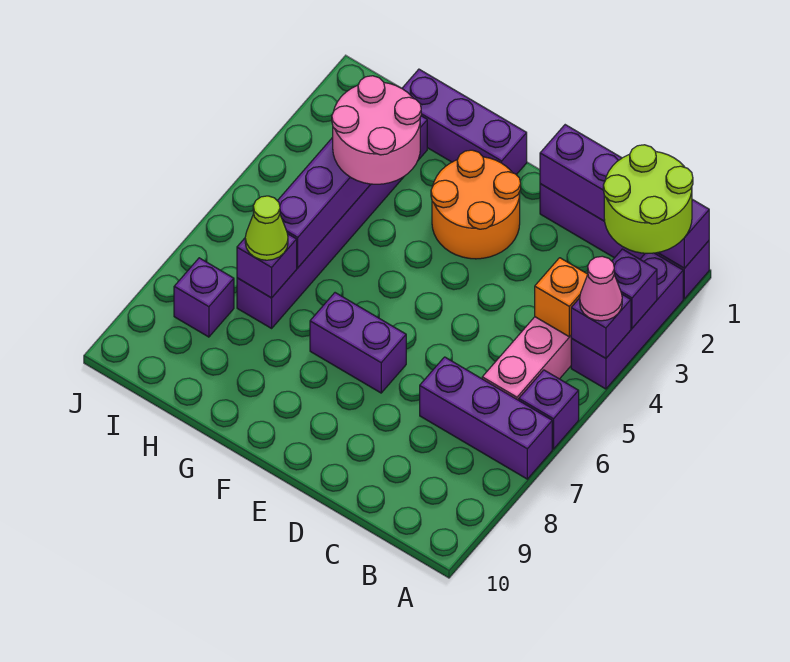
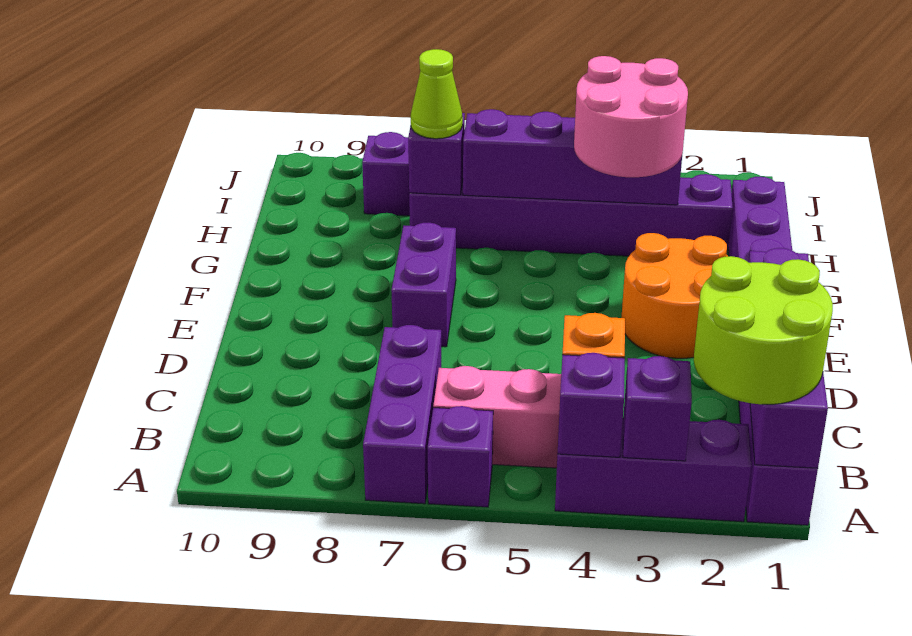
pink 1x1 cone [580,256,622,321] -> none

